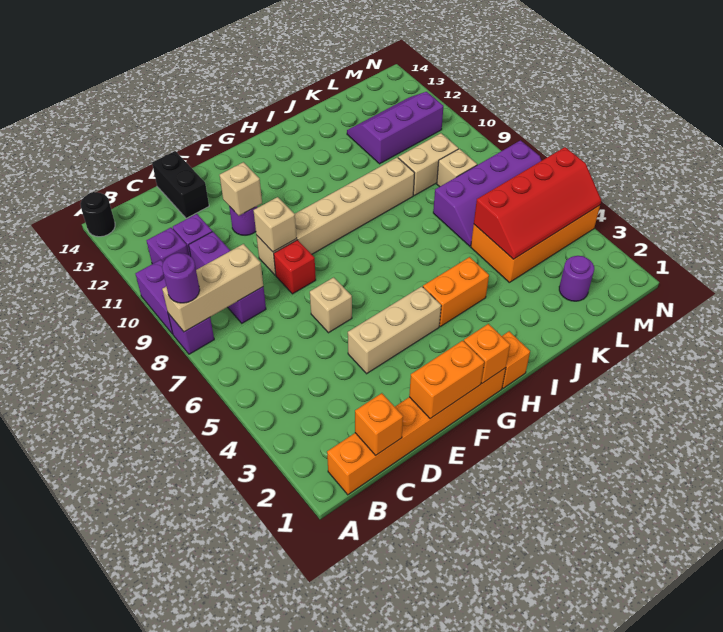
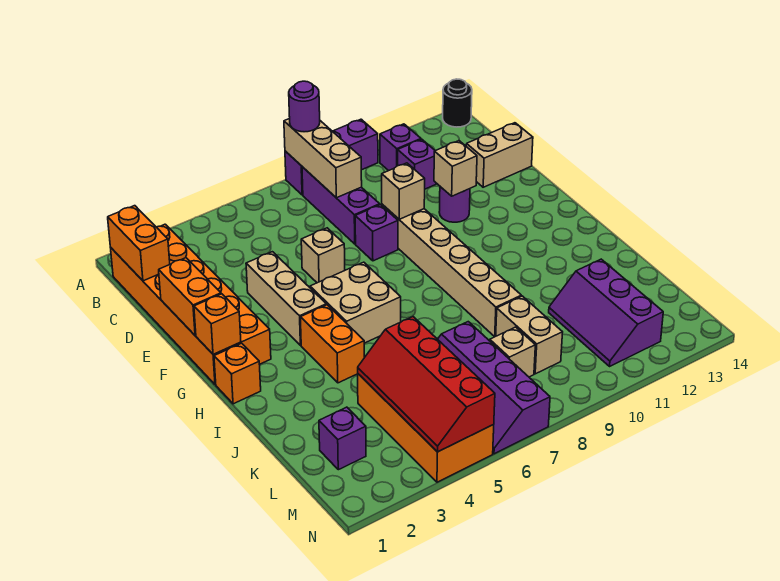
orange 1x6 brick [327,368,506,495] -> orange 2x6 brick [111,224,271,385]
orange 1x1 brick [355,393,403,455] -> orange 1x2 brick [108,206,170,281]
purple 1x3 brick [189,232,266,323] -> purple 1x3 brick turned to [302,167,380,244]
black 1x2 brick [152,151,209,218] -> tan 1x2 brick [466,123,533,187]
red 1x1 brick [274,240,316,294] -> purple 1x1 brick [355,205,398,261]
none -> tan 2x2 brick [310,262,401,343]
purple 2x3 slope [347,92,443,164] -> purple 2x3 slope turned to [549,259,663,366]
purple 1x1 round brick [559,256,594,301] -> purple 1x1 brick [319,407,366,470]

